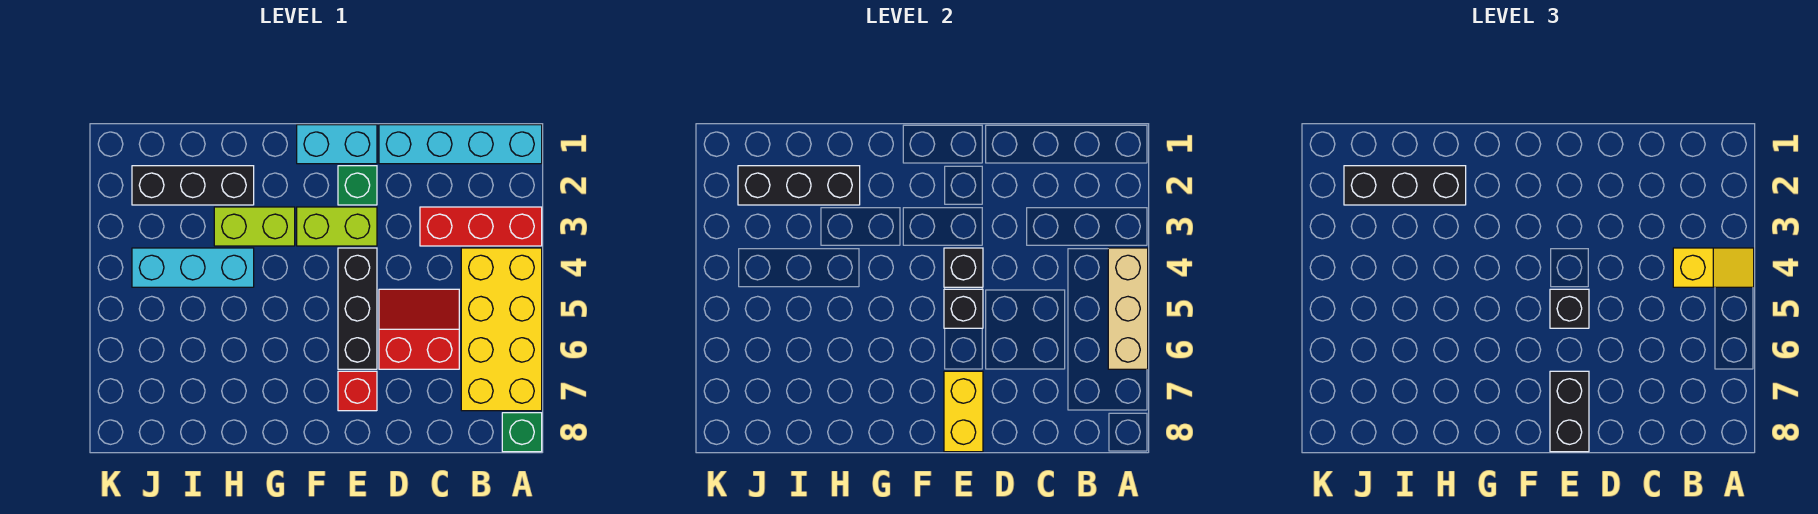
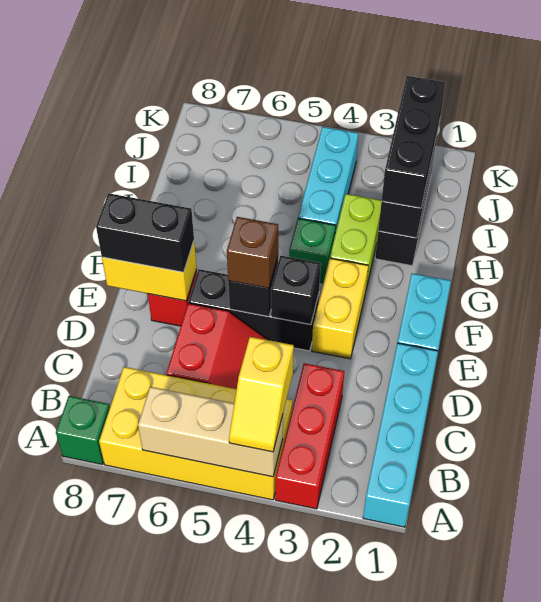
green 1x1 brick [338,166,377,205] -> green 1x1 brick moved to [289,218,336,283]
lime 1x2 brick [297,207,377,246] -> yellow 1x2 brick [312,258,368,359]
black 1x1 brick [1550,289,1589,328] -> brown 1x1 brick [227,217,278,288]

